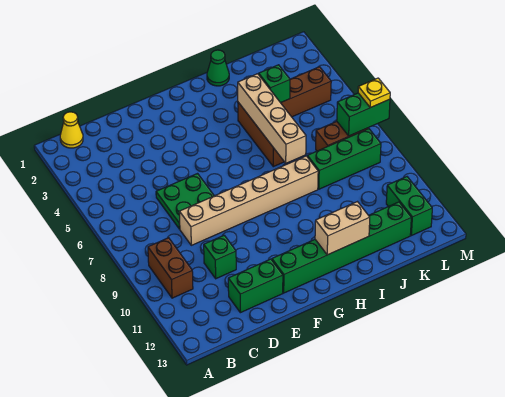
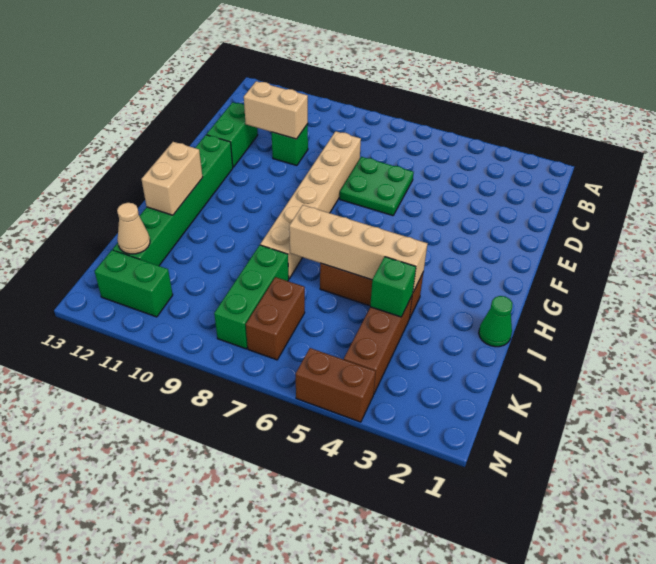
yellow 1x1 cone [60,112,83,148] -> none
brown 1x2 brick [148,238,193,298] -> brown 1x2 brick moved to [296,348,376,422]
none -> tan 1x2 brick [244,81,308,139]
none -> tan 1x1 cone [117,203,150,254]
green 1x2 brick [337,93,390,136] -> none
yellow 1x1 plate [358,78,390,108] -> none

